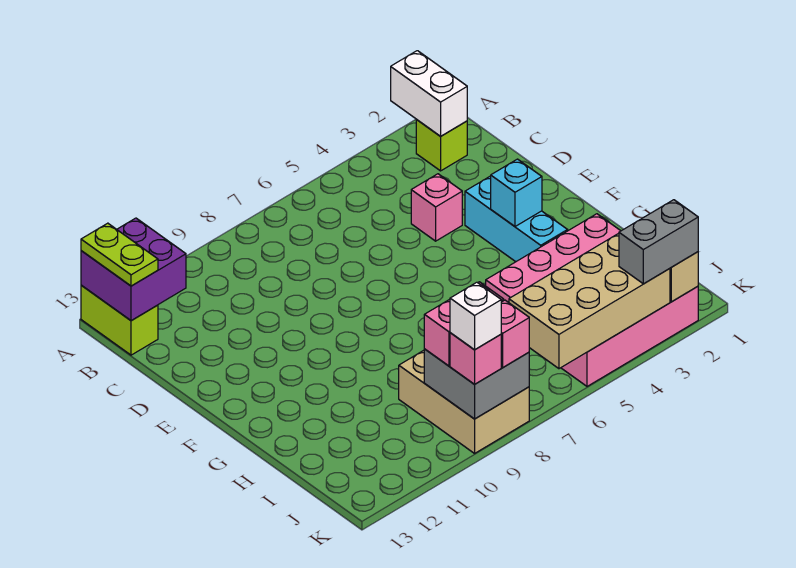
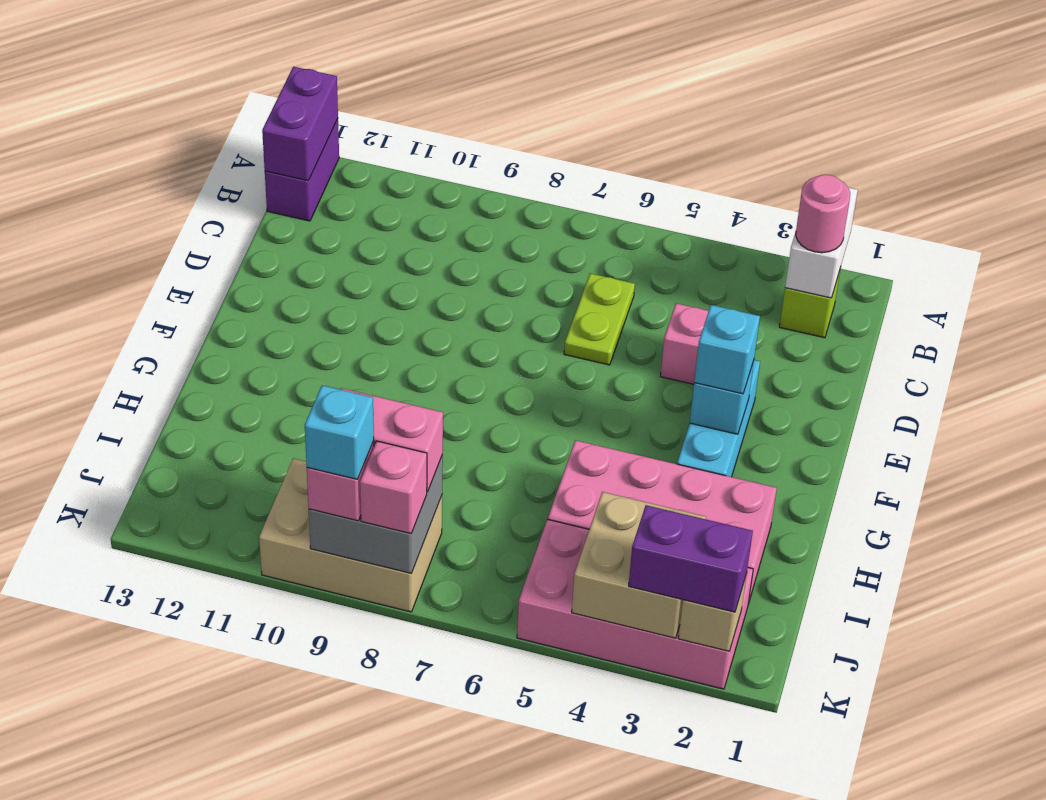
purple 2x2 brick [81,218,186,321] -> purple 1x2 brick [262,67,338,181]
lime 1x2 brick [81,285,158,355] -> purple 1x2 brick [265,119,339,221]
lime 1x2 plate [81,223,158,286] -> lime 1x2 plate moved to [564,273,635,365]
none -> pink 1x1 round brick [796,175,850,253]
none -> cyan 1x1 brick [694,305,760,394]
tan 2x3 brick [399,350,529,453] -> tan 2x3 brick turned to [259,458,442,612]
tan 2x4 brick [509,233,670,369] -> tan 2x2 brick [572,492,706,638]
grey 1x2 brick [619,200,698,284] -> purple 1x2 brick [629,505,753,612]
white 1x1 brick [450,282,501,350] -> cyan 1x1 brick [305,385,374,479]

